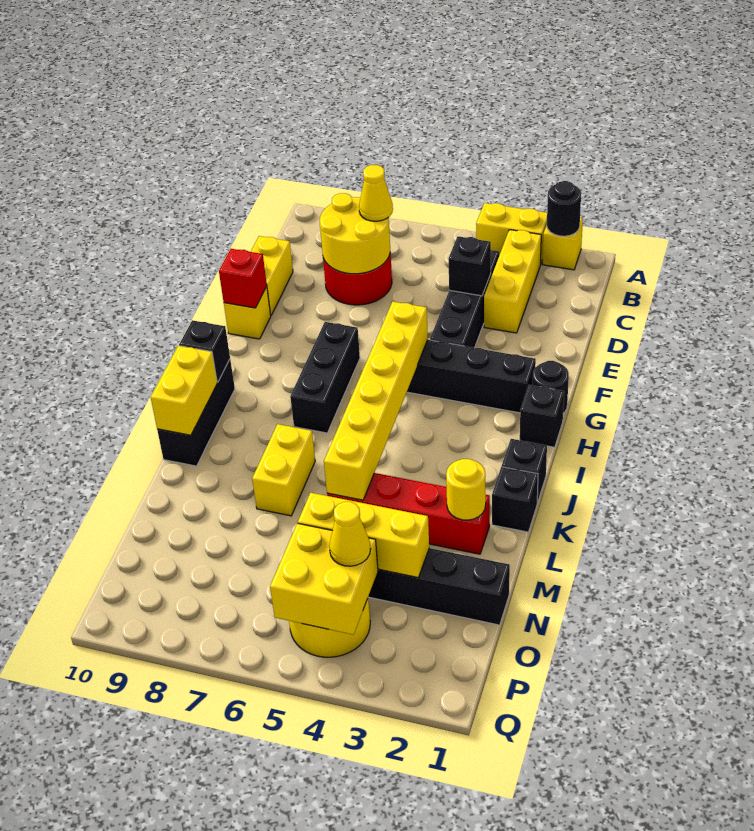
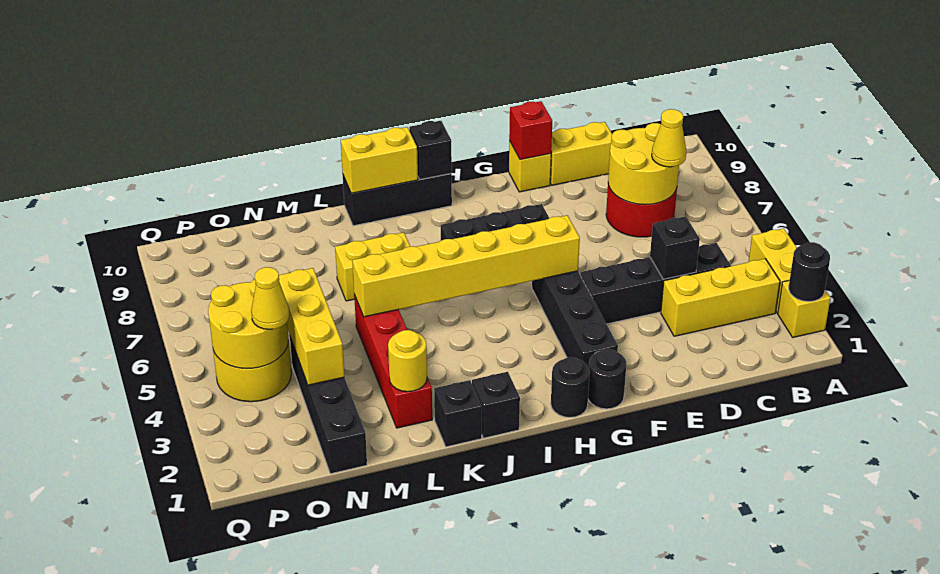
black 1x1 brick [520,385,564,447] -> black 1x1 round brick [551,357,590,417]
yellow 2x2 brick [270,523,378,635] -> yellow 2x2 round brick [208,279,288,369]

